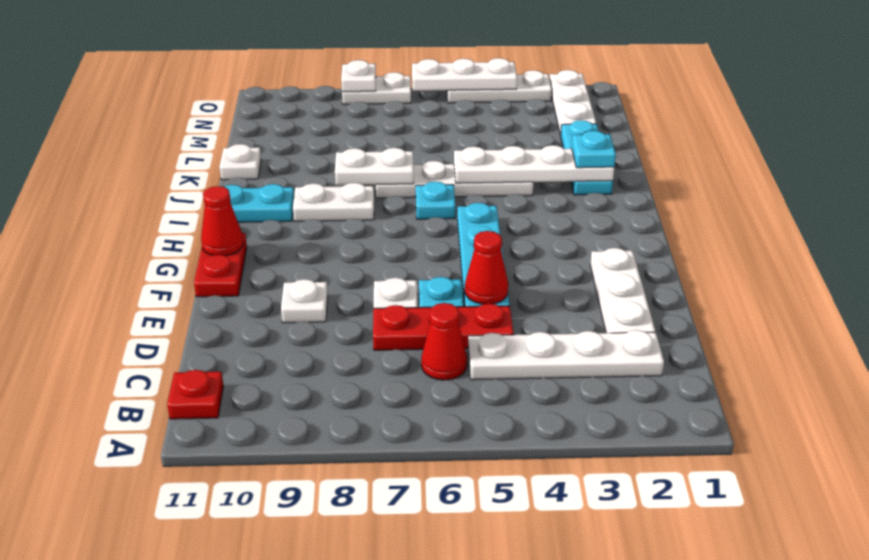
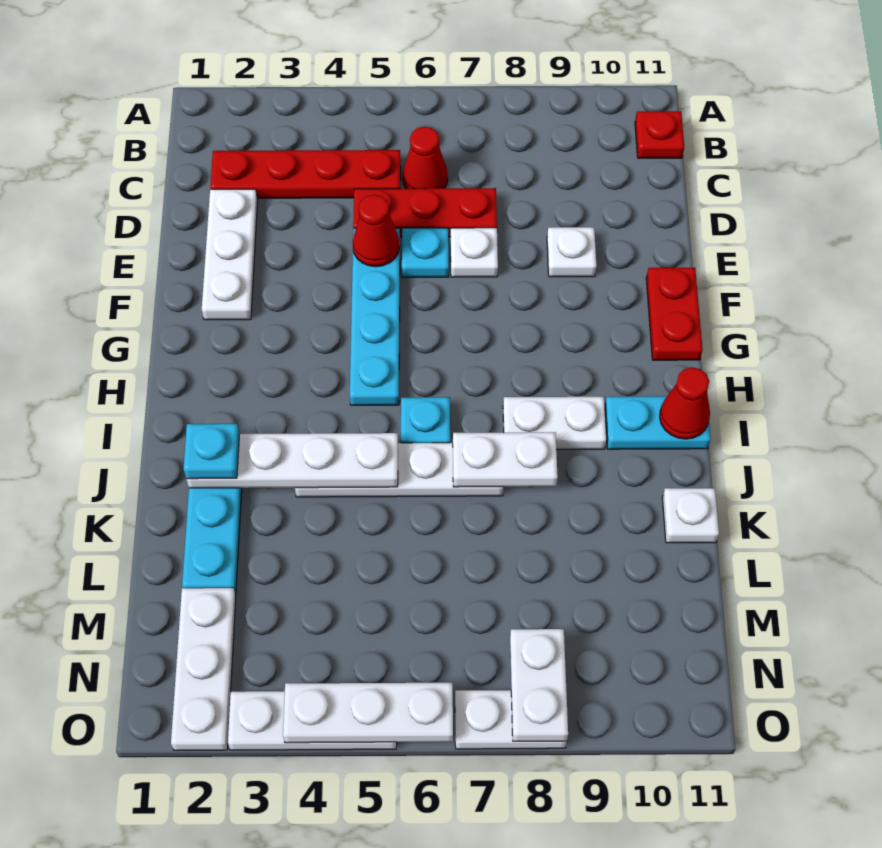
white 1x4 plate [468,330,664,380] -> red 1x4 plate [210,150,401,198]
red 1x1 cone [201,186,243,256] -> red 1x1 cone moved to [660,367,710,439]
white 1x1 plate [341,60,376,92] -> white 1x2 plate [510,629,568,741]

